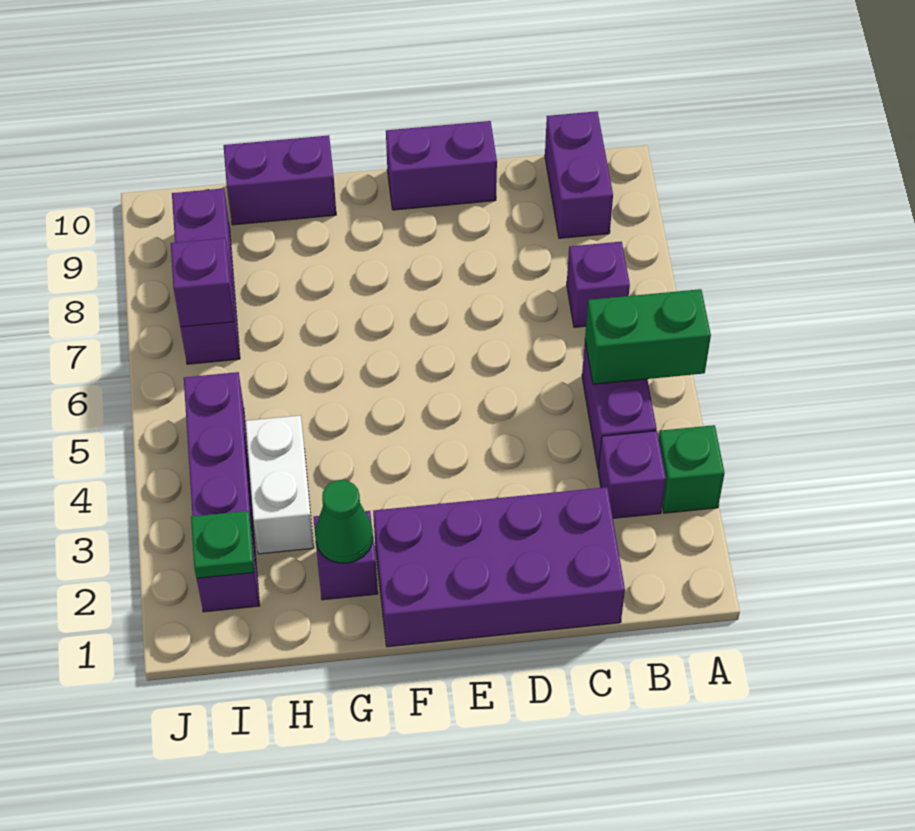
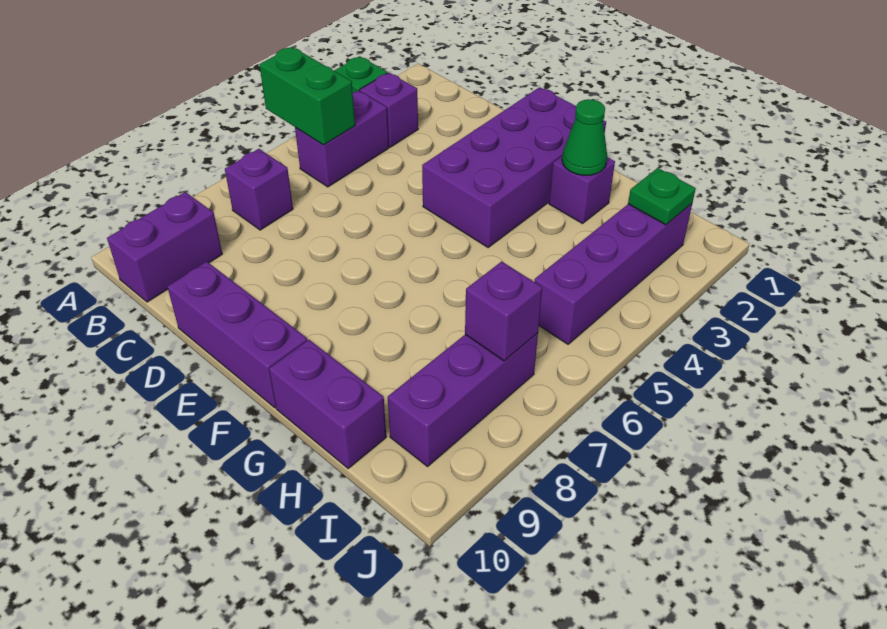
purple 2x4 brick [373,487,625,647] -> purple 2x4 brick turned to [422,87,606,247]
purple 1x2 brick [386,121,497,210] -> purple 1x3 brick [167,261,307,408]
white 1x2 brick [245,415,314,554] -> none

